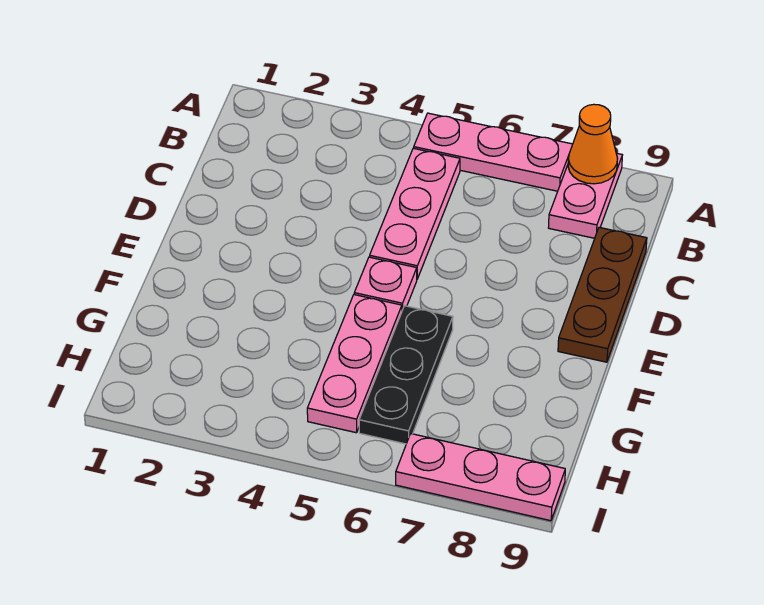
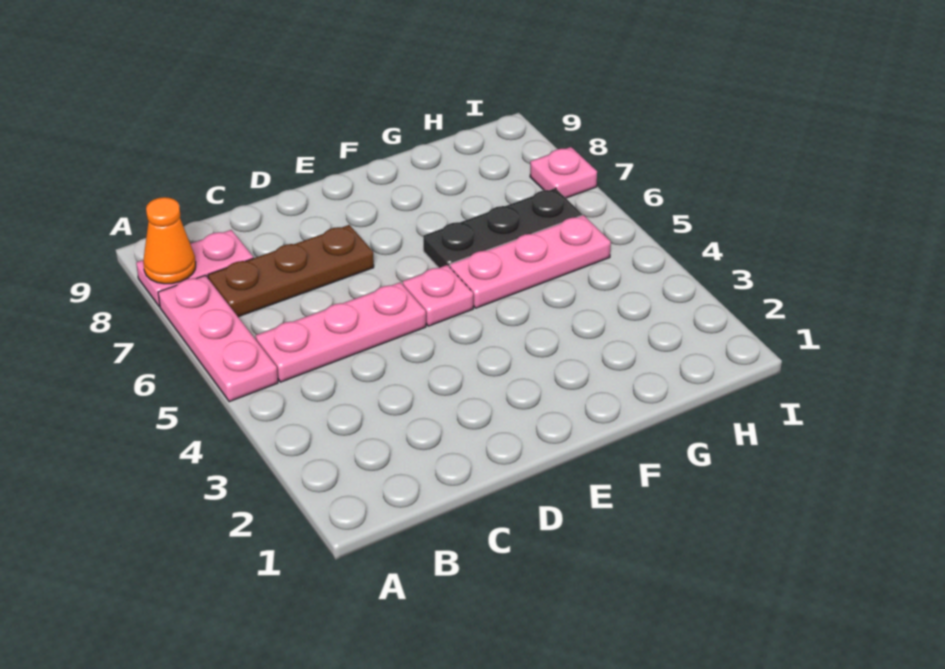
brown 1x3 plate [558,227,647,362] -> brown 1x3 plate moved to [208,225,374,317]
pink 1x3 plate [396,434,565,521] -> pink 1x1 plate [530,147,597,198]

